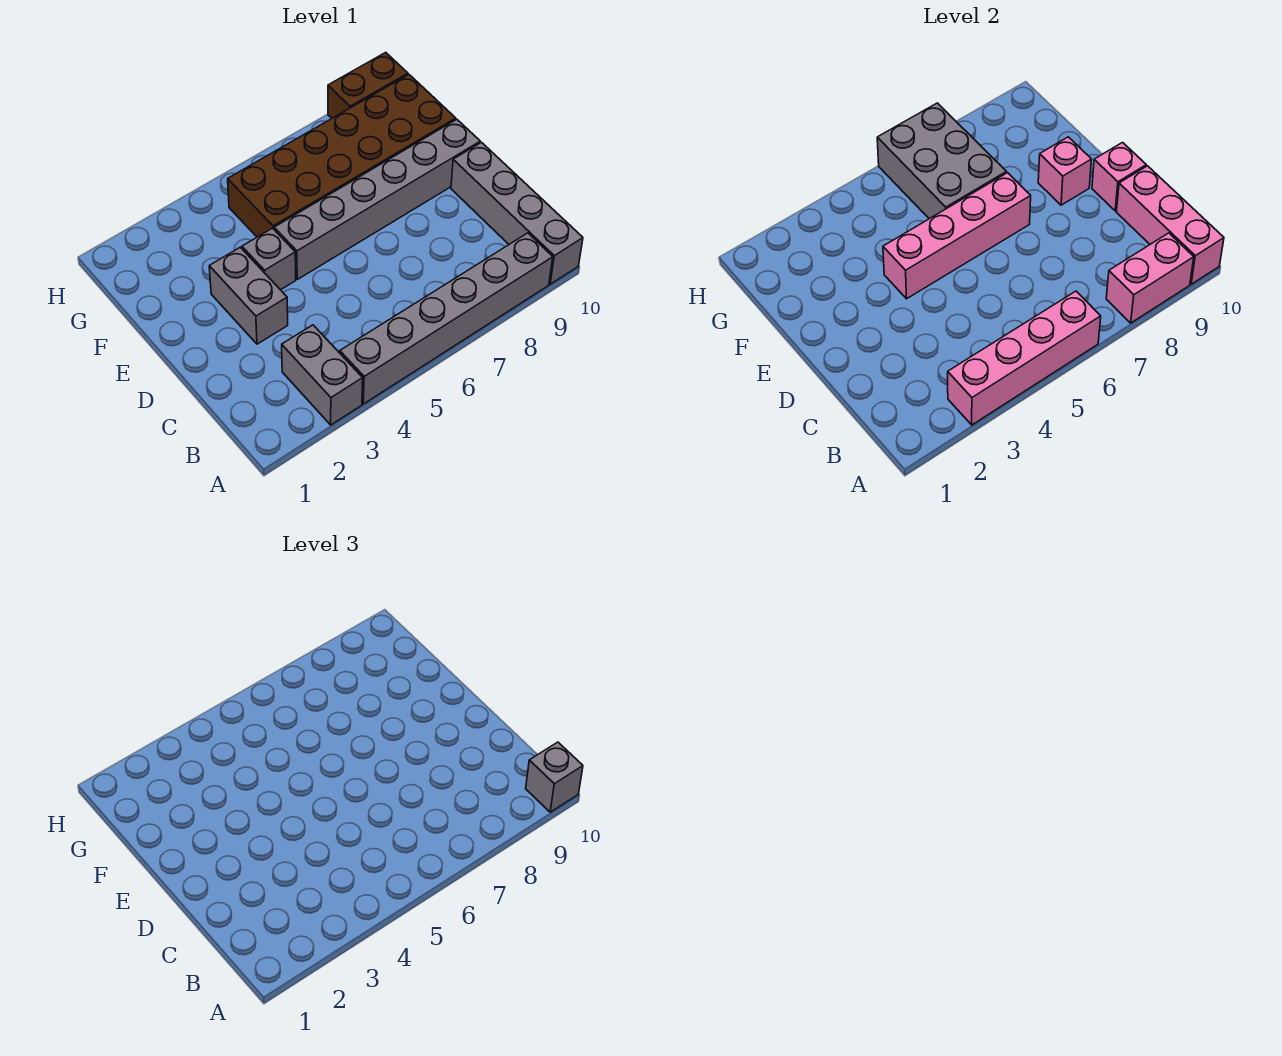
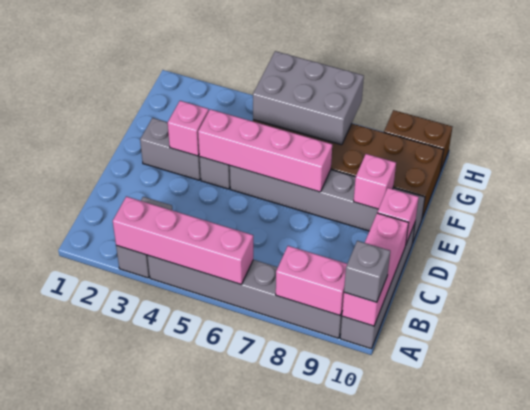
grey 1x2 brick [209,247,288,344] -> grey 1x2 brick turned to [140,118,201,180]
none -> pink 1x1 brick [168,101,209,156]
grey 2x3 brick [877,103,1006,219] -> grey 2x3 brick turned to [253,51,364,145]

